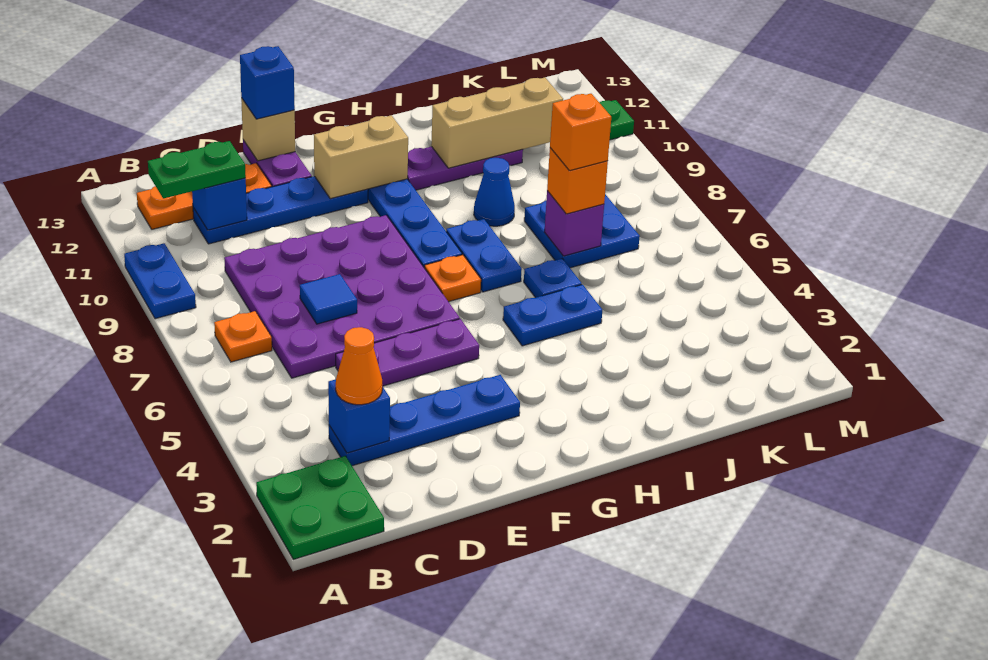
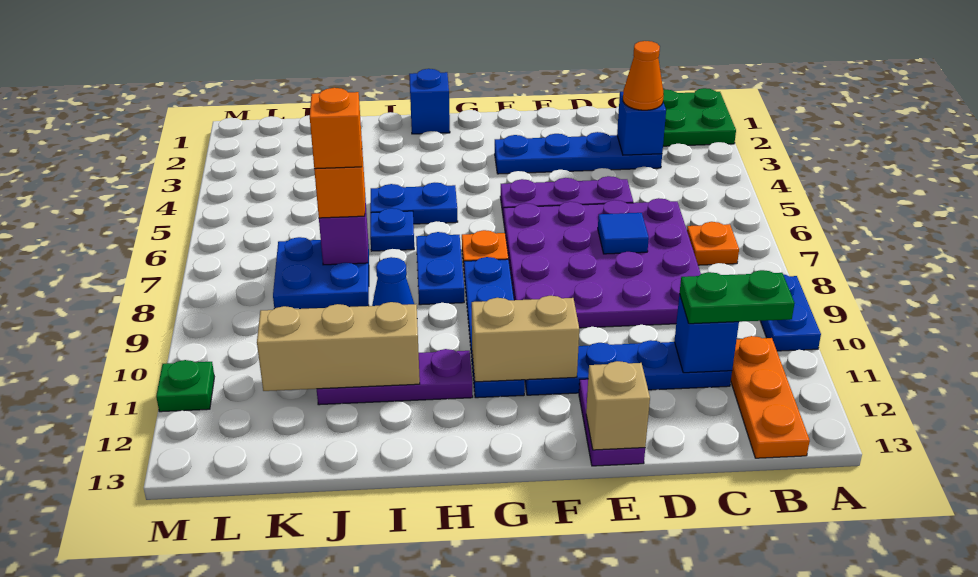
orange 1x3 plate [137,163,272,229] -> orange 1x3 plate turned to [731,336,810,458]
blue 1x1 brick [240,46,295,119] -> blue 1x1 brick moved to [409,69,450,134]

